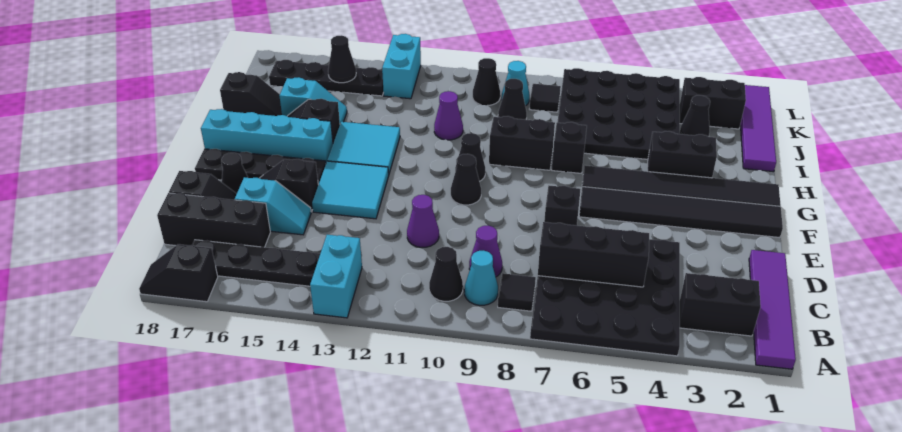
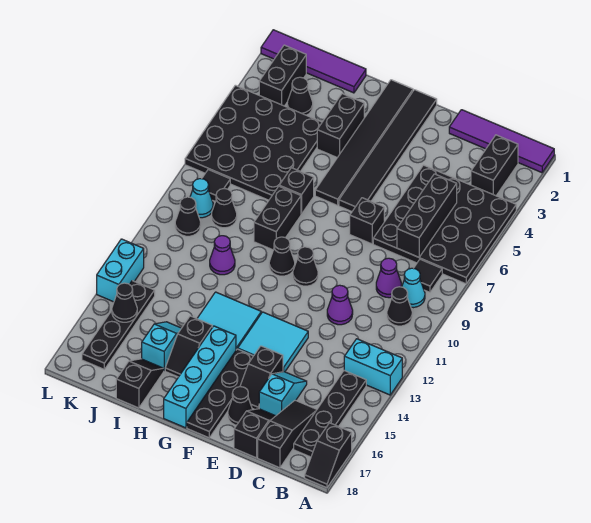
black 1x3 brick [157,193,270,247] -> black 1x3 slope [258,400,317,468]
cyan 1x2 brick [382,34,421,99] -> cyan 1x2 brick turned to [97,239,144,302]

